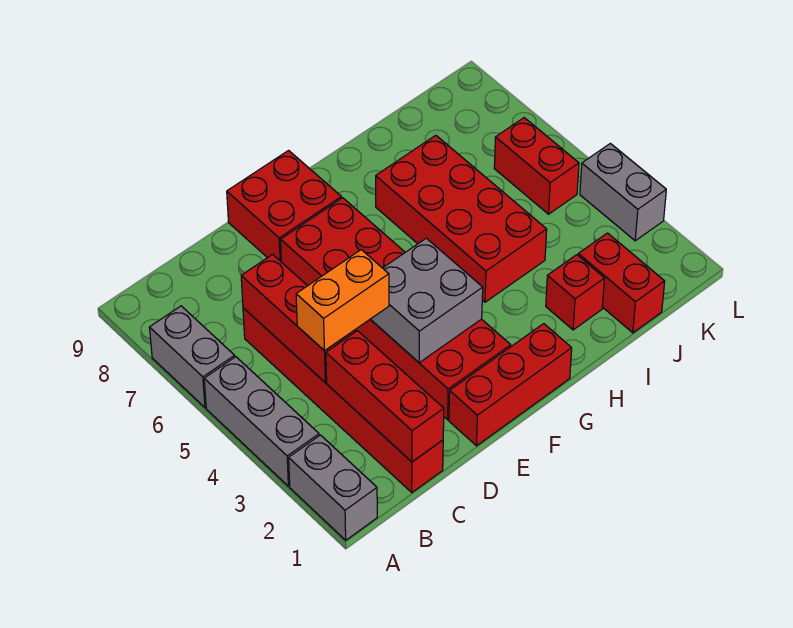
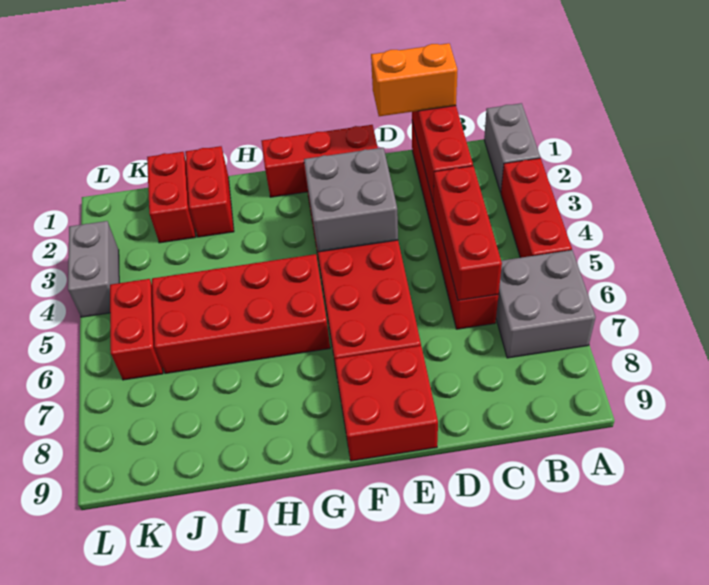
grey 1x3 brick [204,357,319,486] -> red 1x3 brick [501,158,572,258]
grey 1x2 brick [150,306,235,408] -> grey 2x2 brick [496,250,596,358]
orange 1x2 brick [296,250,389,351] -> orange 1x2 brick moved to [371,43,458,116]
red 2x4 brick [376,135,547,302] -> red 2x4 brick turned to [152,254,330,374]
red 1x1 brick [546,255,605,330] -> red 1x2 brick [185,146,234,237]

